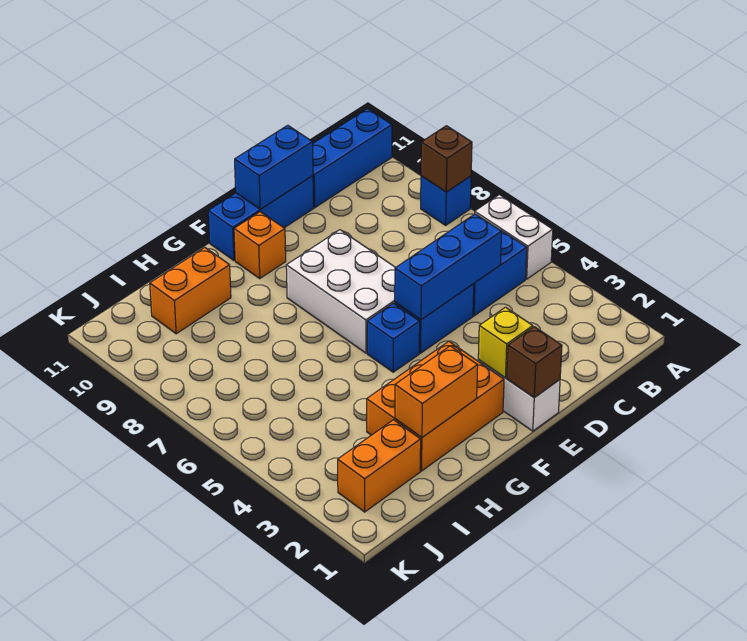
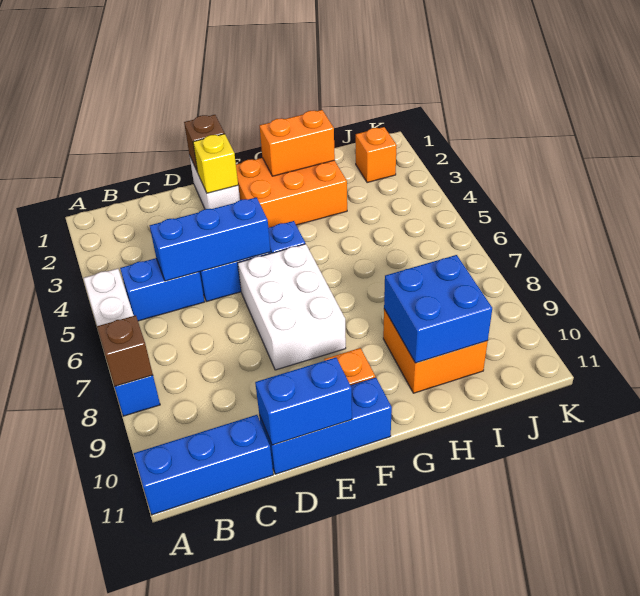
none -> blue 2x2 brick [384,255,492,363]
orange 1x2 brick [150,248,231,334] -> orange 2x2 brick [383,309,488,393]
orange 1x2 brick [338,420,421,512] -> orange 1x1 brick [356,127,397,183]

